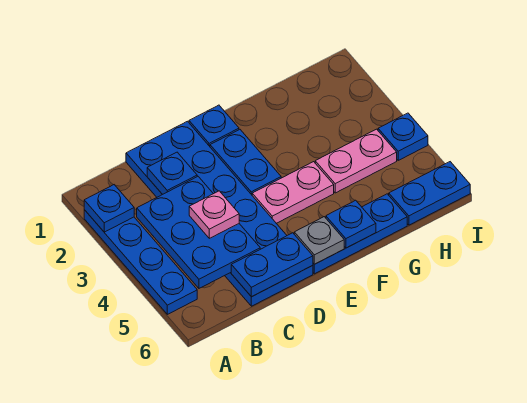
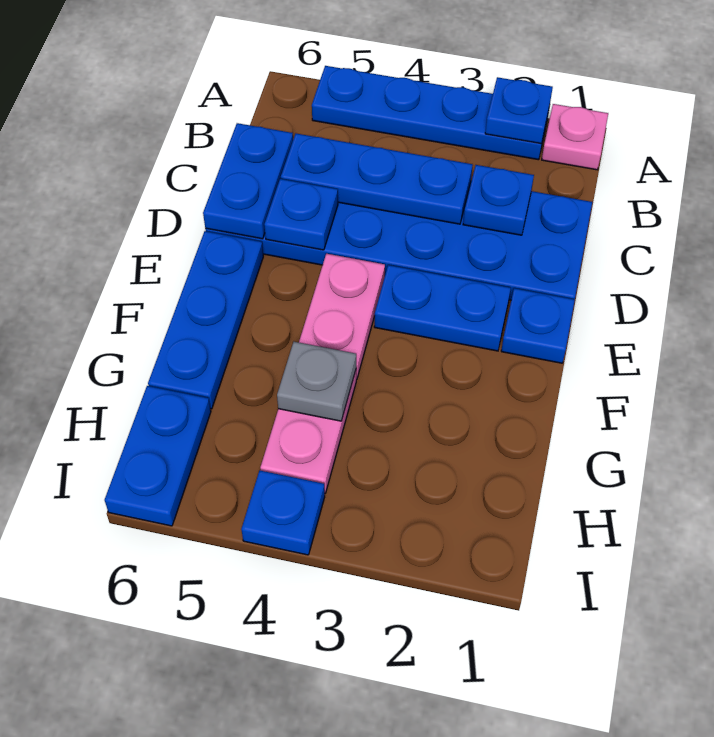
blue 2x3 plate [137,176,260,288] -> blue 1x3 plate [281,134,473,224]
pink 1x1 plate [189,191,239,238] -> pink 1x1 plate moved to [542,104,608,170]
grey 1x1 plate [294,217,344,264] -> grey 1x1 plate moved to [277,342,356,421]
blue 1x1 plate [326,200,376,248] -> blue 1x1 plate moved to [264,179,338,250]

